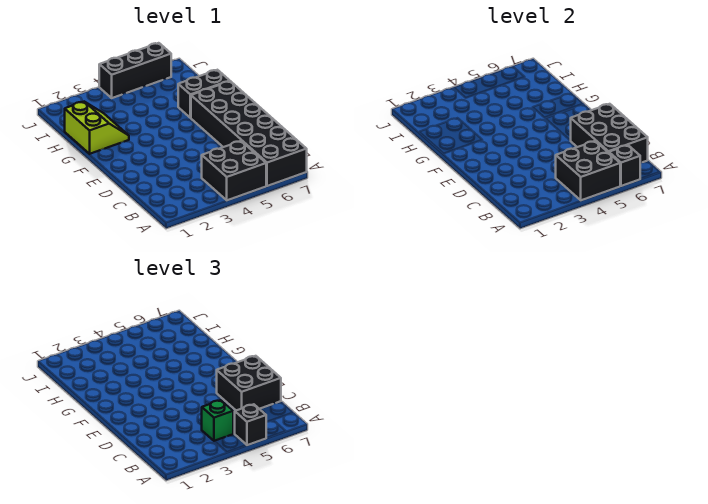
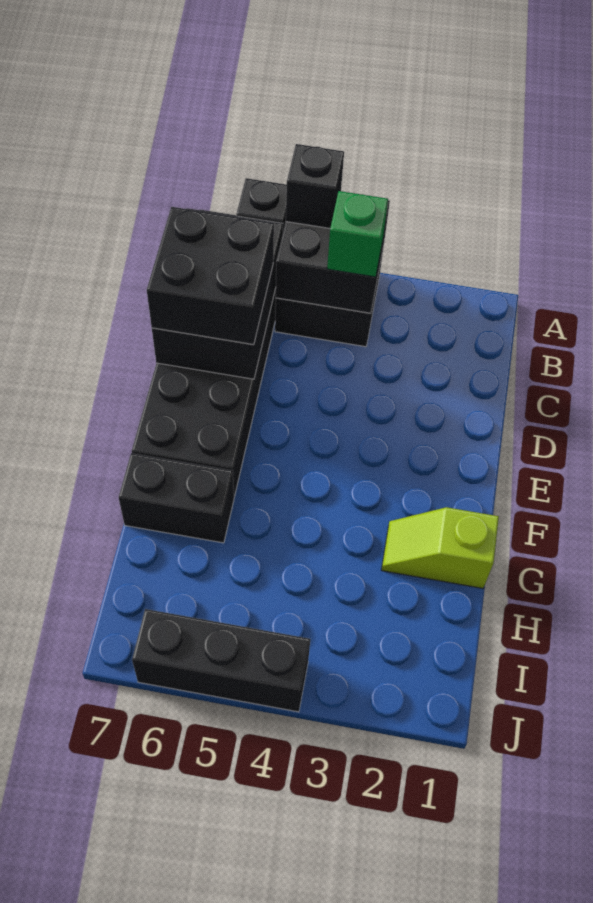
lime 2x2 slope [65,102,129,154] -> lime 1x2 slope [381,507,499,588]

